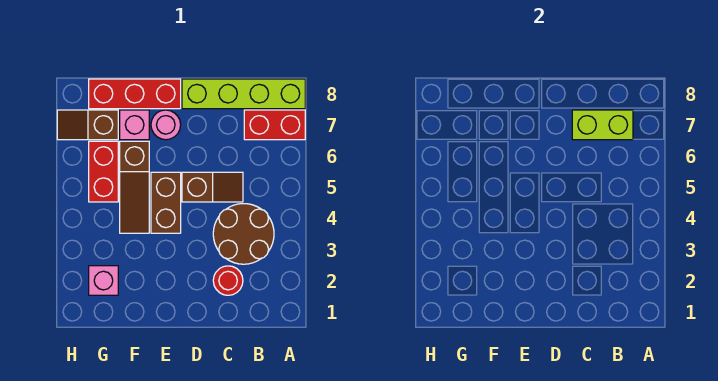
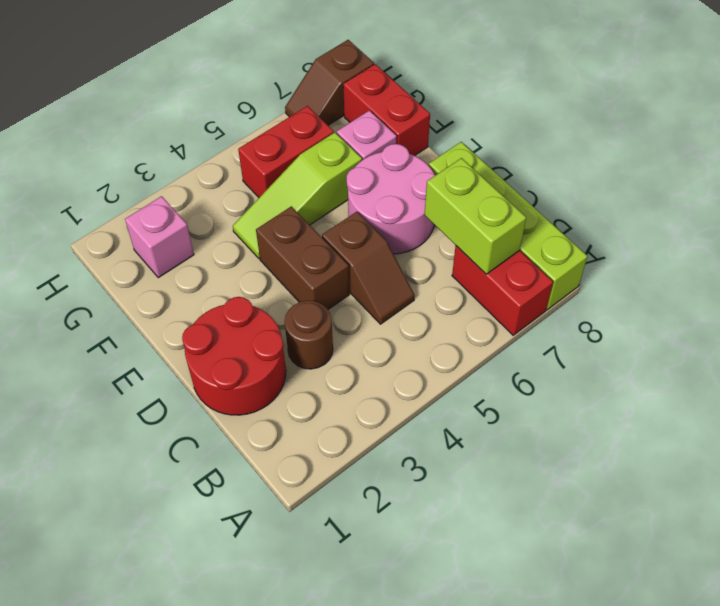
brown 2x2 round brick [213,204,274,264] -> brown 1x1 round brick [285,301,333,369]
red 1x1 round brick [213,266,243,295] -> red 2x2 round brick [182,297,286,415]
brown 1x2 brick [151,172,181,233] -> brown 1x2 brick turned to [256,206,349,309]
pink 1x1 round brick [151,110,181,140] -> pink 2x2 round brick [347,144,435,254]
red 1x3 brick [89,79,181,109] -> red 1x2 brick [343,64,430,156]
brown 1x3 slope [120,141,149,233] -> lime 1x3 slope [233,133,362,258]
brown 1x2 slope [57,110,118,140] -> brown 1x2 slope turned to [285,40,374,125]

